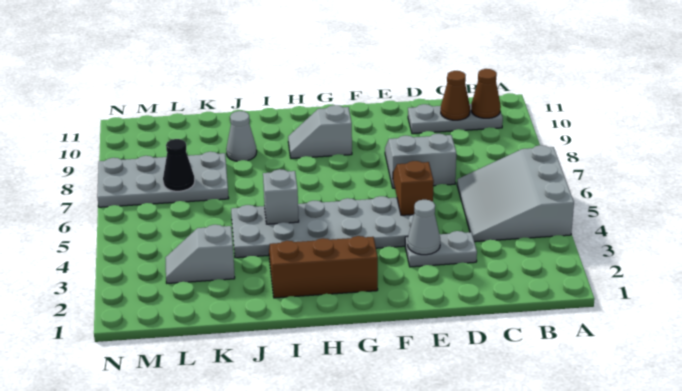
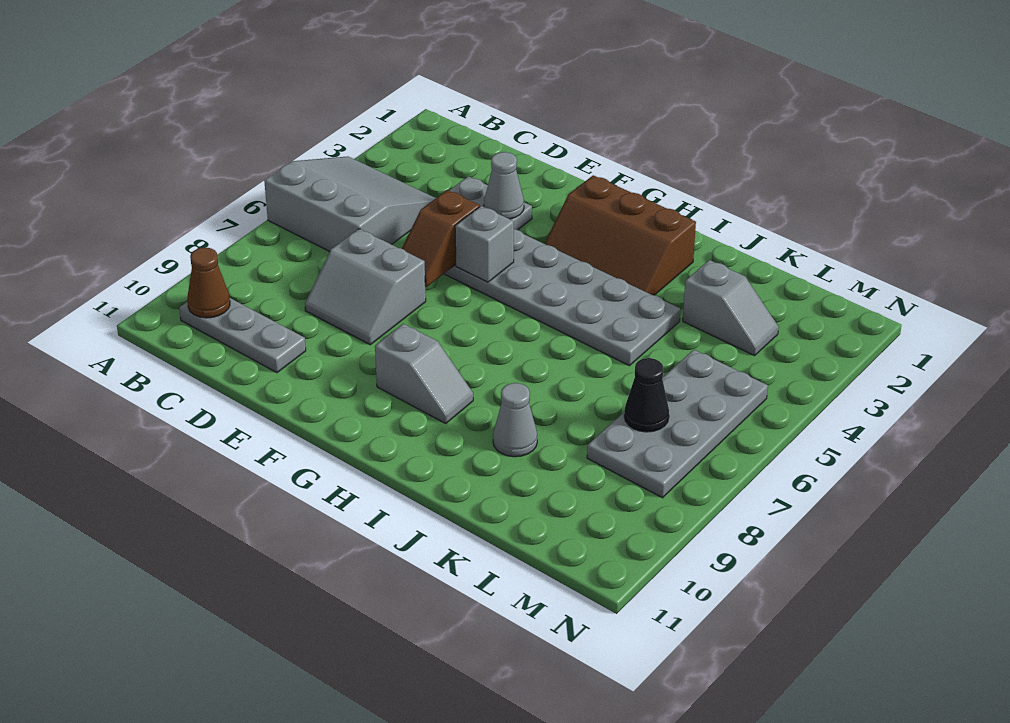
grey 3x3 slope [457,145,574,242] -> grey 3x3 slope turned to [264,156,436,252]
brown 1x1 cone [441,71,470,120] -> none
grey 1x1 brick [263,169,299,224] -> grey 1x1 brick moved to [455,206,514,282]
grey 2x4 plate [97,152,229,207] -> grey 2x4 plate turned to [587,350,768,498]

